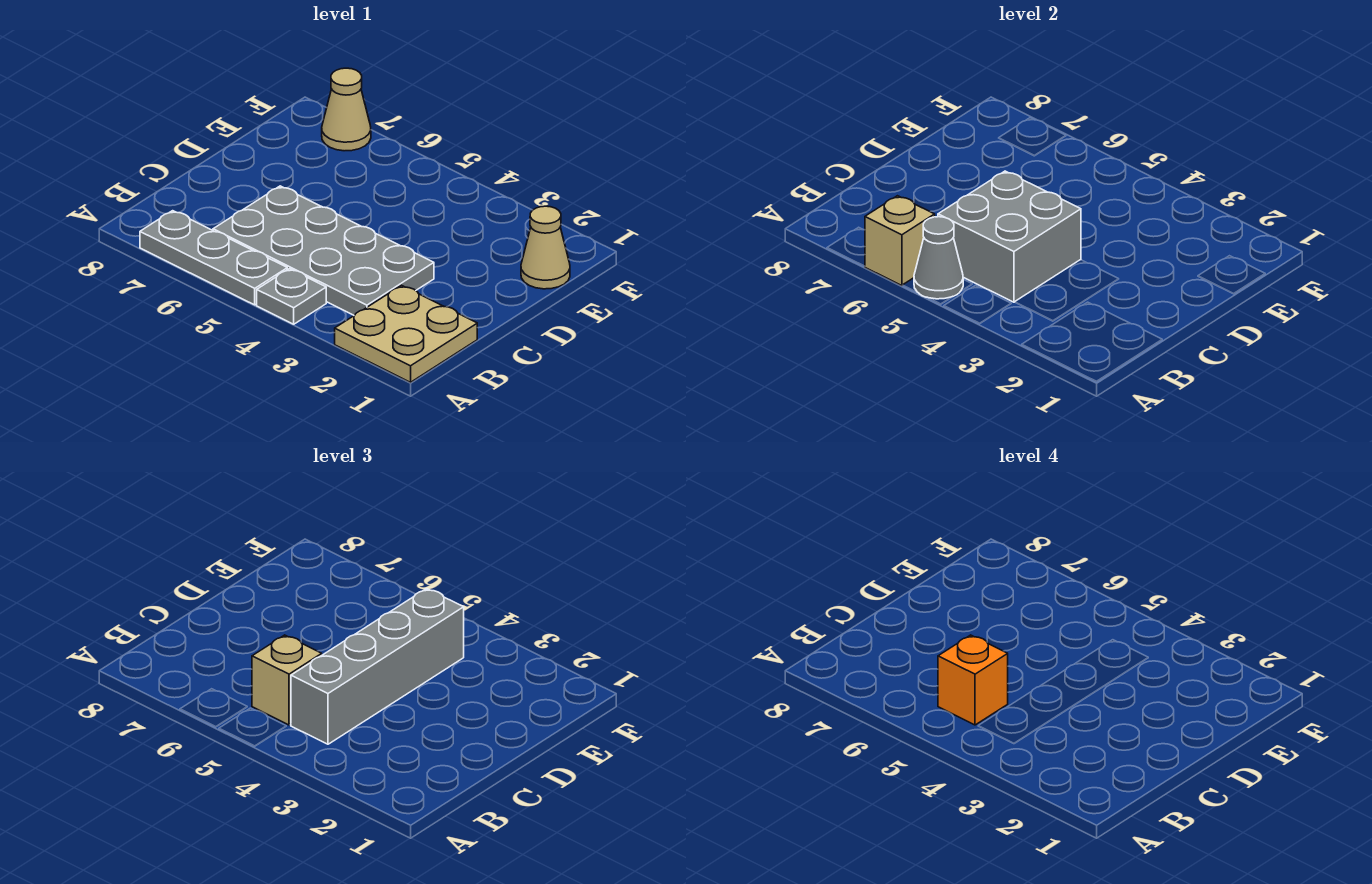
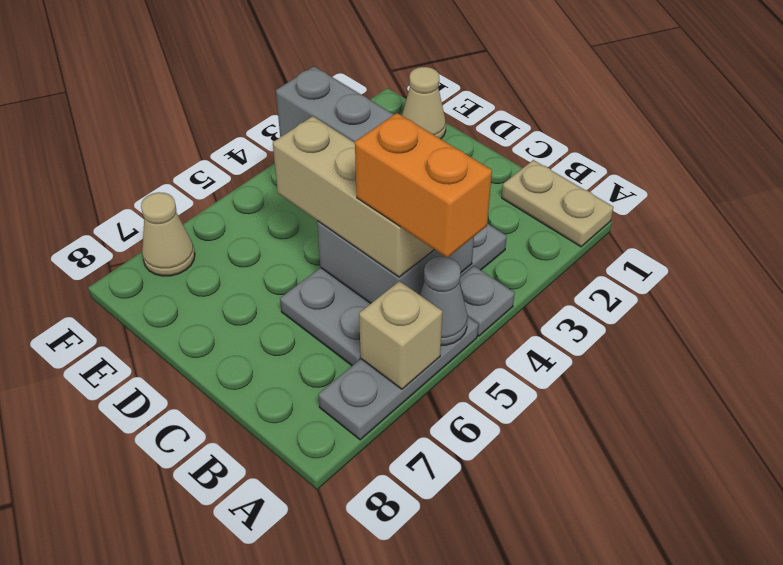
tan 2x2 plate [335,285,477,382] -> tan 1x2 plate [502,160,613,247]
tan 1x1 brick [252,635,322,725] -> tan 1x3 brick [273,116,434,277]
orange 1x1 brick [938,635,1008,725] -> orange 1x2 brick [355,113,492,258]

